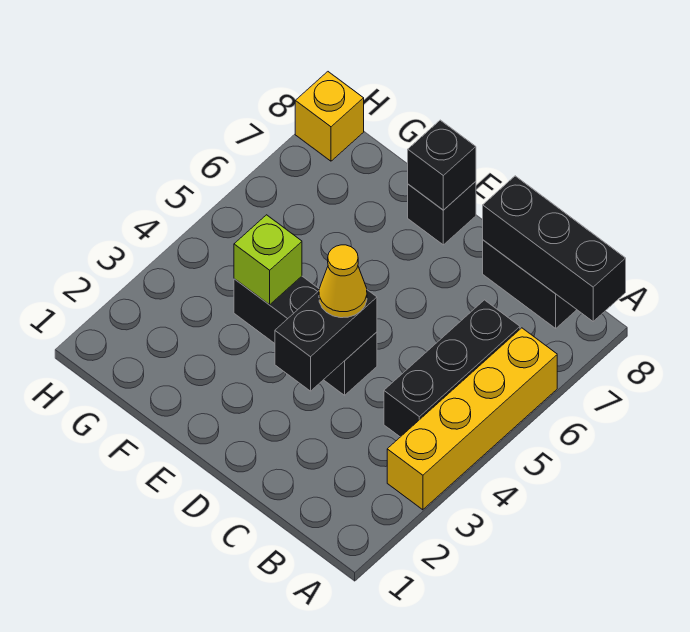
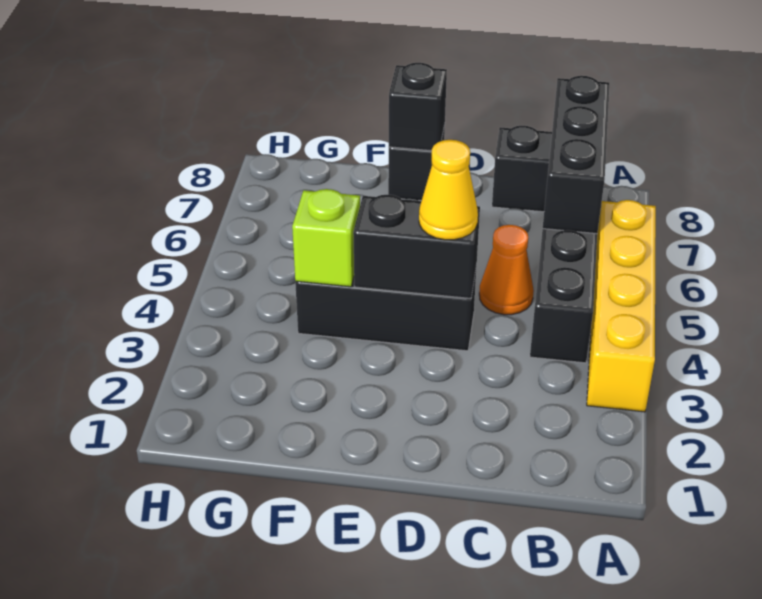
black 1x3 brick [483,176,626,321] -> black 1x3 brick turned to [543,76,609,234]
none -> orange 1x1 cone [479,225,534,315]
black 1x2 brick [275,290,377,391] -> black 1x2 brick turned to [353,195,480,299]
yellow 1x1 brick [295,72,364,161] -> none

